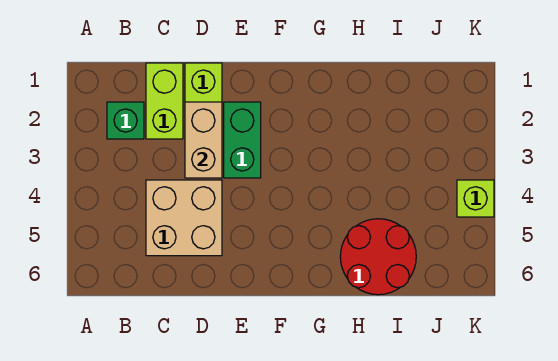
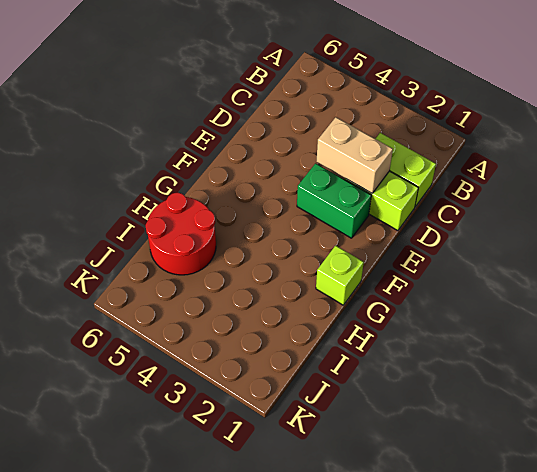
green 1x1 brick [107,102,144,139] -> none
tan 2x2 brick [146,180,222,256] -> none
lime 1x1 brick [457,180,494,217] -> lime 1x1 brick moved to [316,246,364,305]

